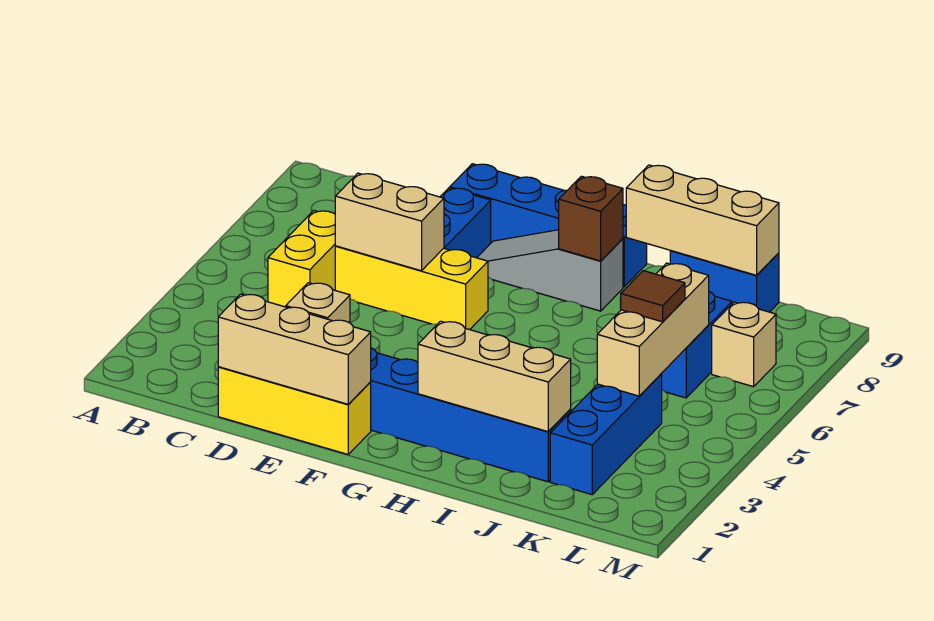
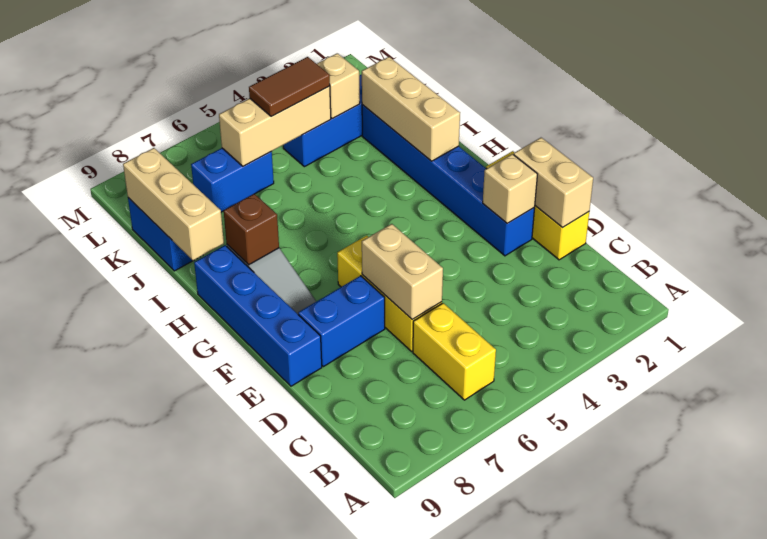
yellow 1x2 brick [268,211,335,307] -> yellow 1x2 brick turned to [413,303,496,400]
tan 1x3 brick [218,294,371,404] -> tan 1x2 brick [514,138,593,228]
brown 1x1 tile [621,271,685,322] -> brown 1x2 tile [249,57,330,117]
tan 1x1 brick [712,302,776,387] -> tan 1x1 brick moved to [317,53,360,119]

